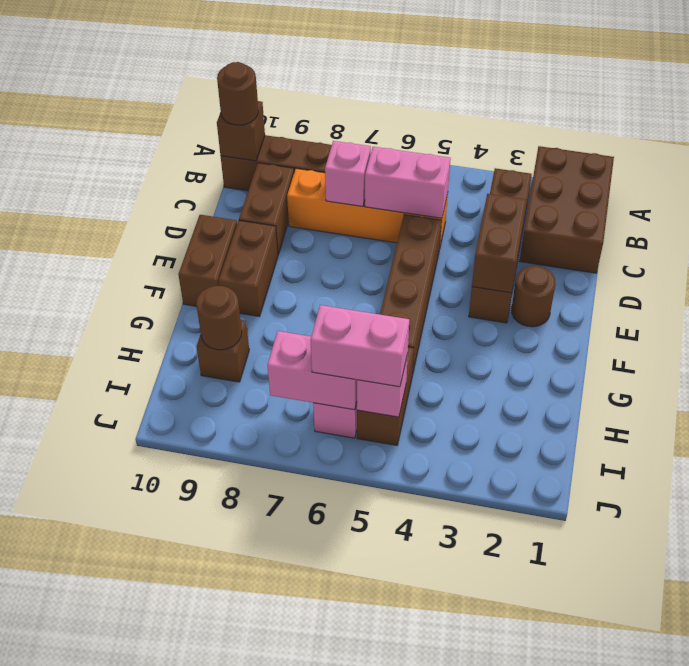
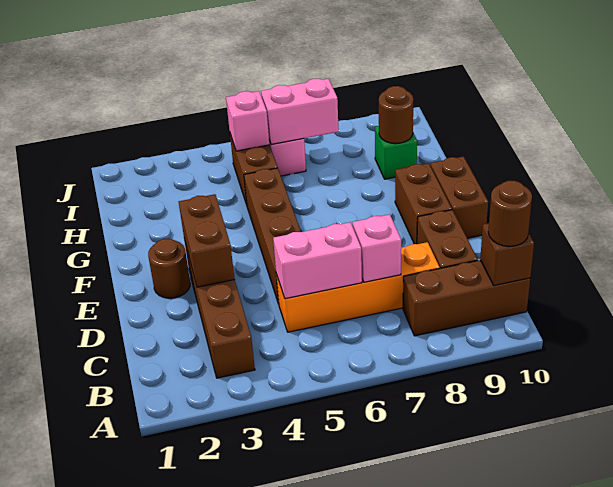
brown 2x3 brick [520,146,614,273] -> none
brown 1x1 brick [197,320,249,382] -> green 1x1 brick [375,126,417,179]
pink 1x2 brick [310,305,409,387] -> none

